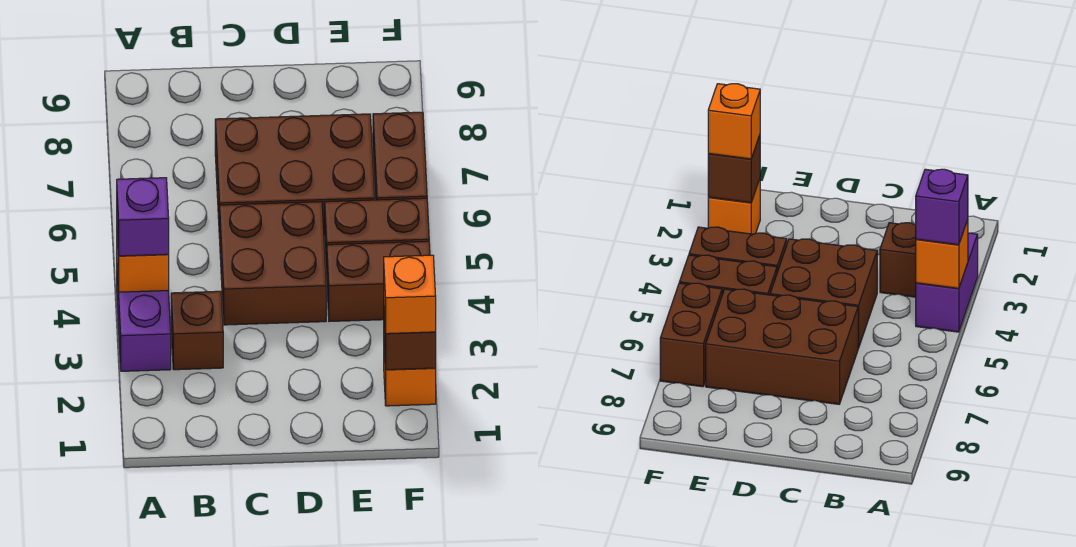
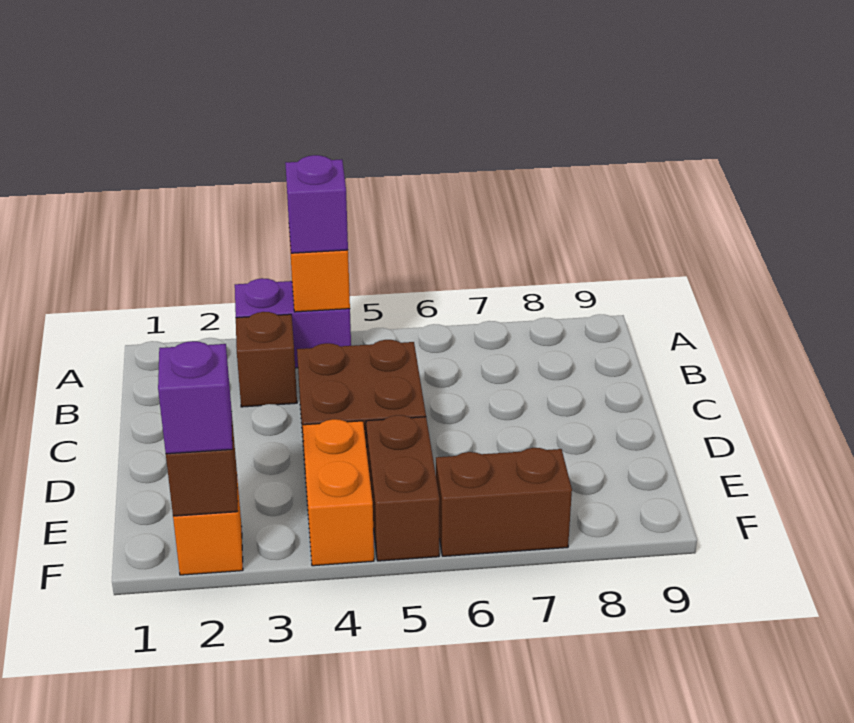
brown 2x3 brick [215,114,375,238] -> none
brown 1x2 brick [327,241,430,322] -> orange 1x2 brick [303,419,374,566]
orange 1x1 brick [384,255,436,334] -> purple 1x1 brick [158,341,232,454]

